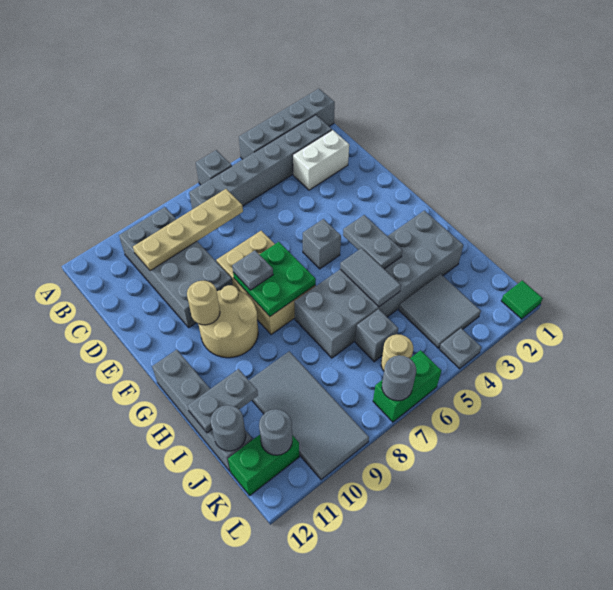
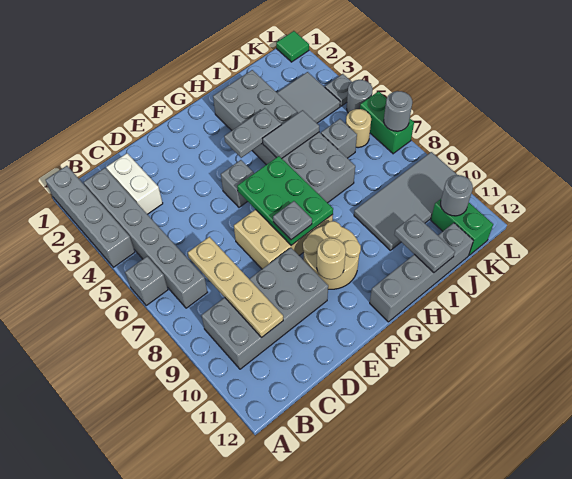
green 2x2 plate [233,242,316,316] -> green 2x3 plate [237,156,333,245]
grey 1x1 round brick [211,405,246,451] -> grey 1x1 round brick moved to [347,80,373,113]

